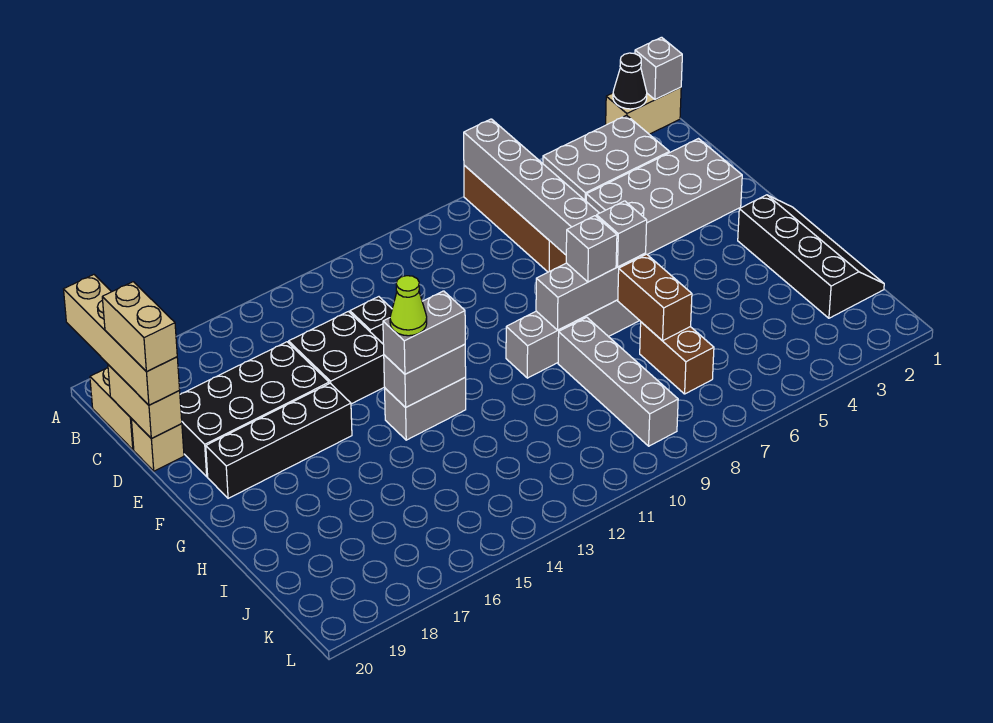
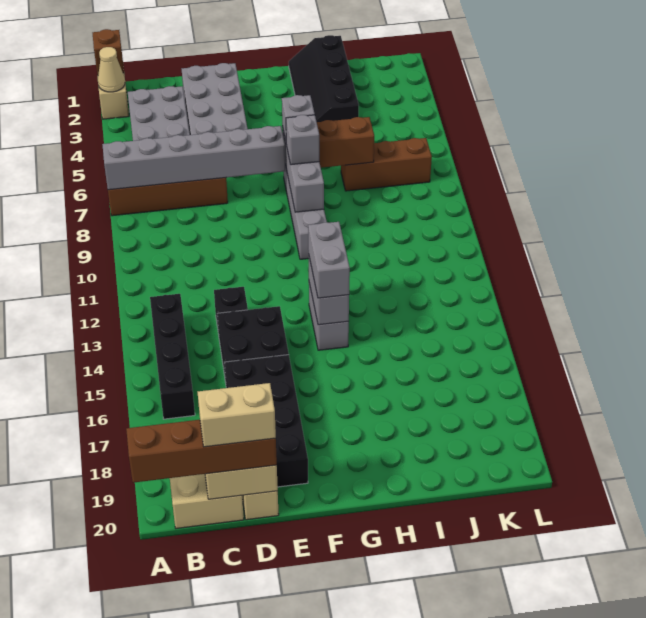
grey 1x1 brick [635,37,682,100] -> brown 1x1 brick [93,29,124,75]
black 1x1 cone [613,53,647,109] -> tan 1x1 cone [98,47,125,92]
tan 1x4 brick [64,275,180,405] -> brown 1x4 brick [126,420,277,483]
black 1x4 brick [206,383,352,498] -> black 1x4 brick moved to [150,294,195,419]
black 2x4 slope [738,195,884,318] -> black 2x4 slope turned to [289,35,359,122]
lime 1x1 cone [390,276,427,336] -> none
grey 1x4 brick [558,317,678,446] -> none
brown 1x2 brick [640,322,714,394] -> brown 1x3 brick [341,138,432,191]

